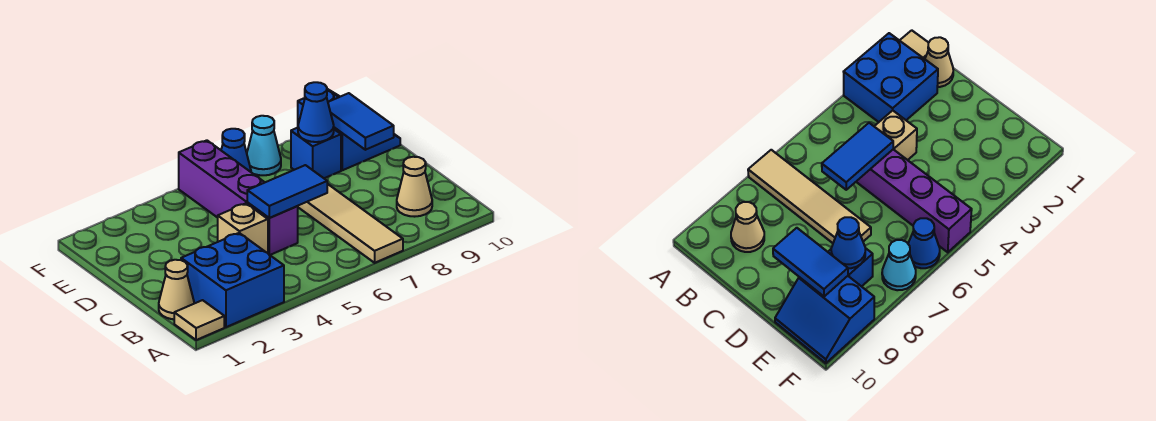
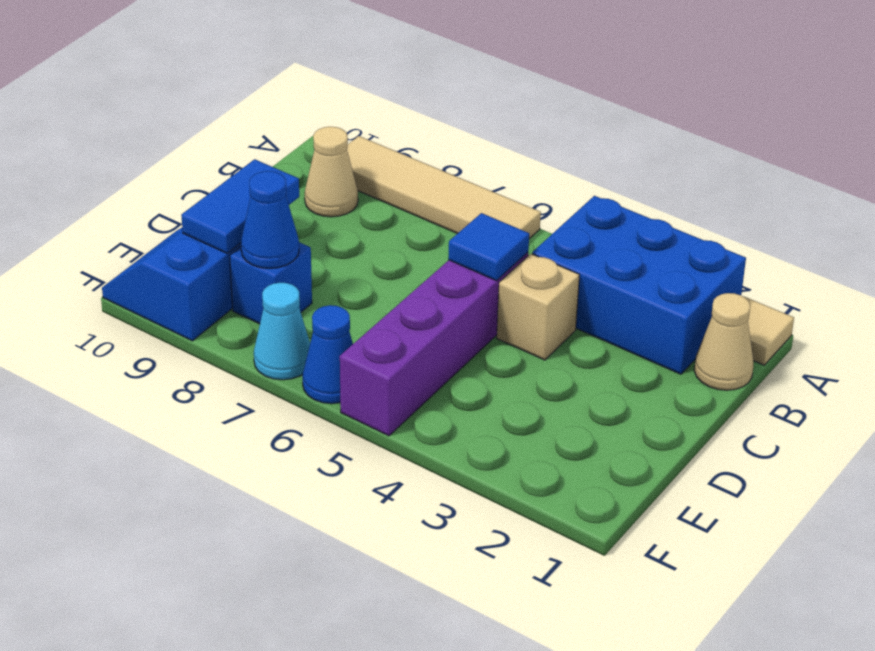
blue 2x2 brick [181,233,284,327] -> blue 2x3 brick [532,196,746,374]
tan 1x4 tile [298,184,403,263] -> tan 1x4 tile turned to [347,136,541,239]
blue 1x2 tile [247,165,327,218] -> blue 1x1 tile [448,213,529,281]

